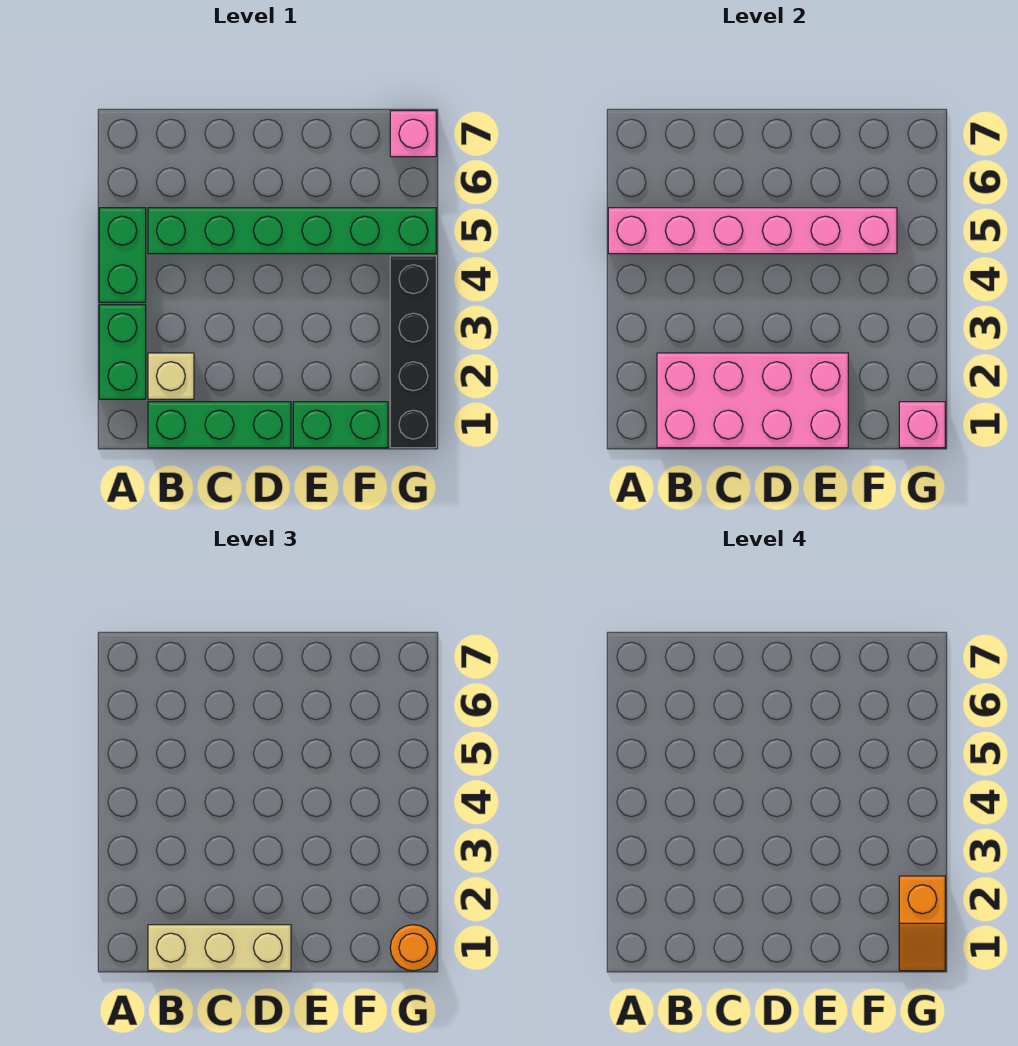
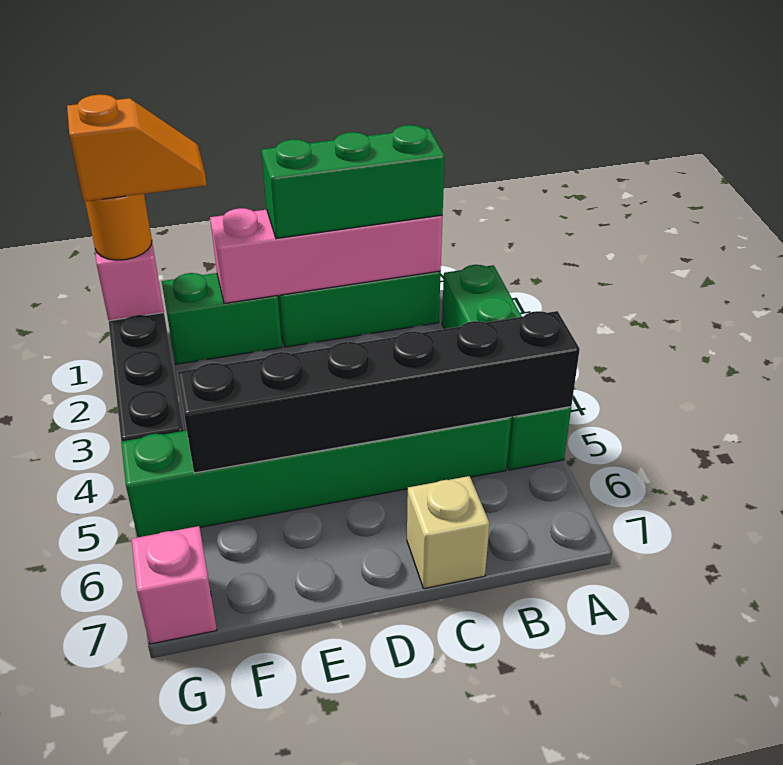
pink 1x6 brick [608,208,897,254] -> black 1x6 brick [177,311,580,473]
pink 2x4 brick [657,353,848,448] -> pink 1x4 brick [210,208,443,303]
tan 1x3 brick [148,925,291,971] -> green 1x3 brick [262,125,445,239]
tan 1x1 brick [148,353,194,399] -> tan 1x1 brick moved to [407,476,490,589]
orange 1x2 slope [899,876,945,971] -> orange 1x2 slope turned to [67,94,206,202]

